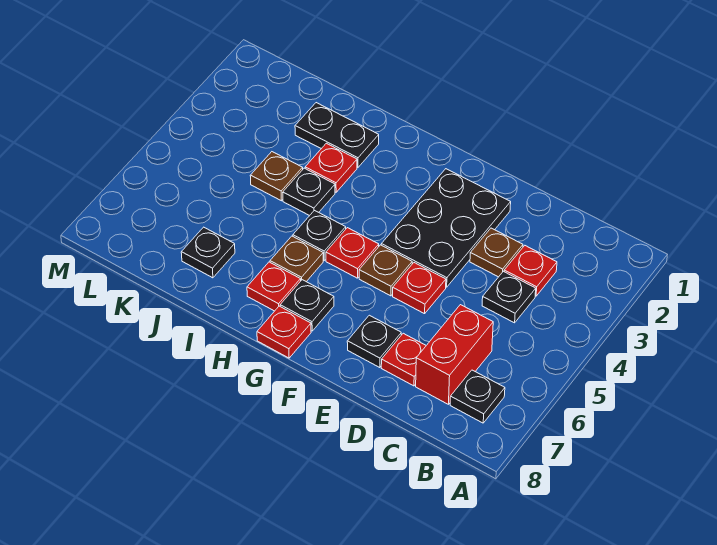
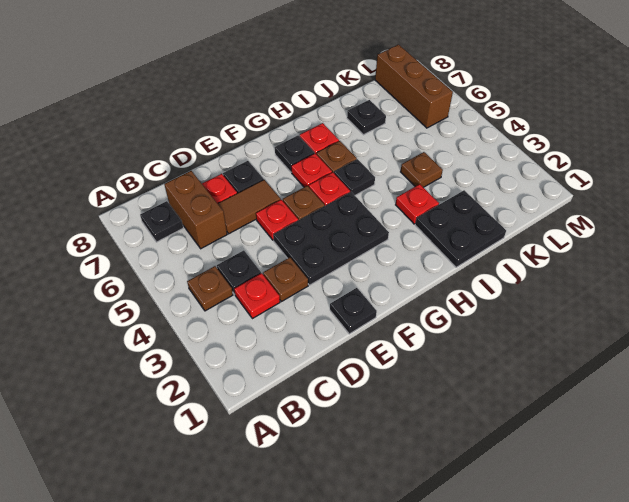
none -> brown 1x1 plate [187,266,233,311]
red 1x2 brick [416,305,493,404] -> brown 1x2 brick [164,171,227,249]
none -> brown 1x2 tile [218,180,281,234]
black 2x3 plate [381,169,511,287] -> black 2x3 plate turned to [273,192,389,285]
red 1x1 plate [257,306,311,358] -> red 1x1 plate moved to [291,153,332,187]
black 1x2 plate [295,103,379,167] -> black 2x2 plate [415,190,506,267]
black 1x1 plate [283,168,335,216] -> black 1x1 plate moved to [330,288,377,334]
none -> brown 1x3 brick [375,45,453,128]

